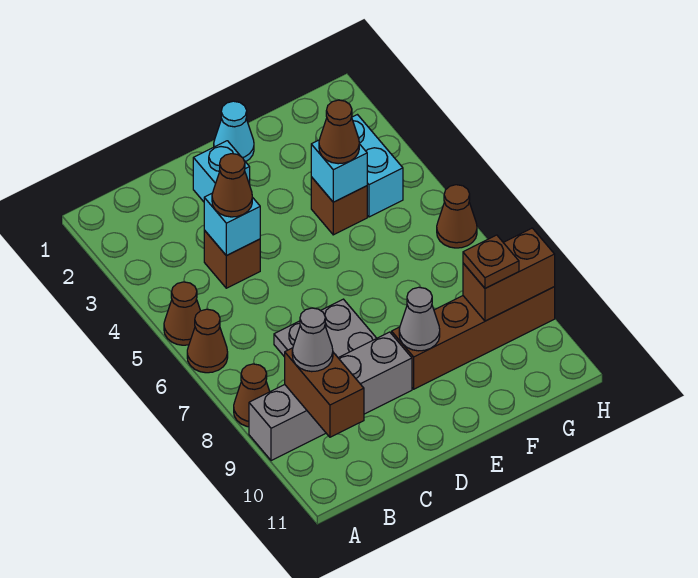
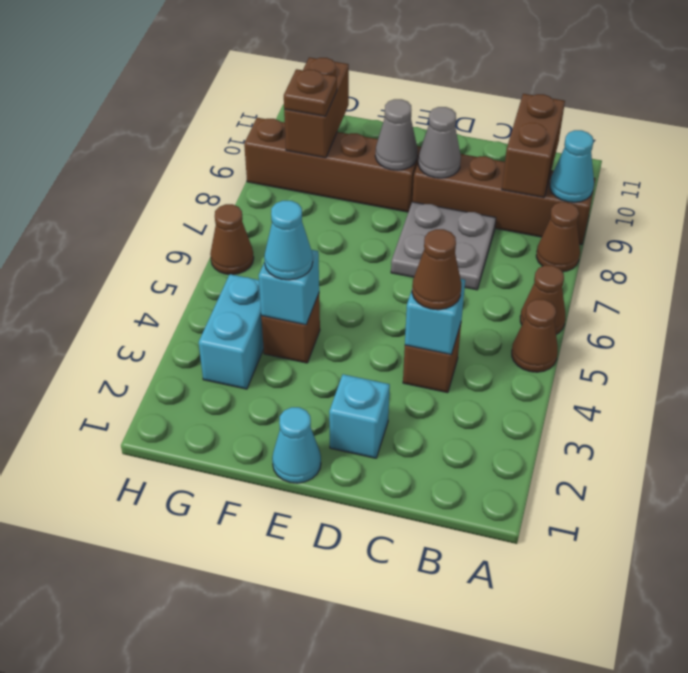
grey 1x4 brick [249,332,412,461] -> brown 1x4 brick [413,154,596,245]
none -> cyan 1x1 cone [550,130,594,202]
grey 1x1 cone [292,308,333,372] -> grey 1x1 cone moved to [418,107,461,178]
brown 1x1 cone [319,100,359,164] -> cyan 1x1 cone [264,201,313,280]
brown 1x2 brick [463,228,555,321] -> brown 1x2 brick turned to [284,57,349,158]

